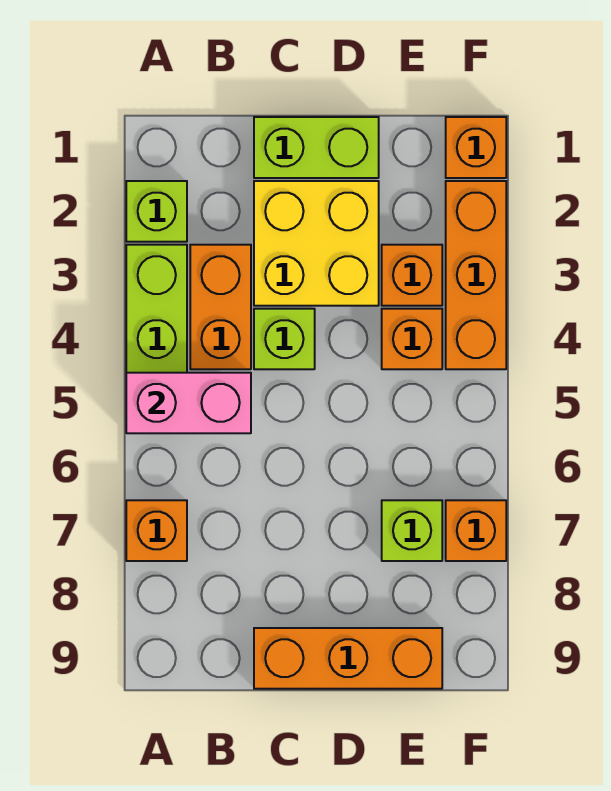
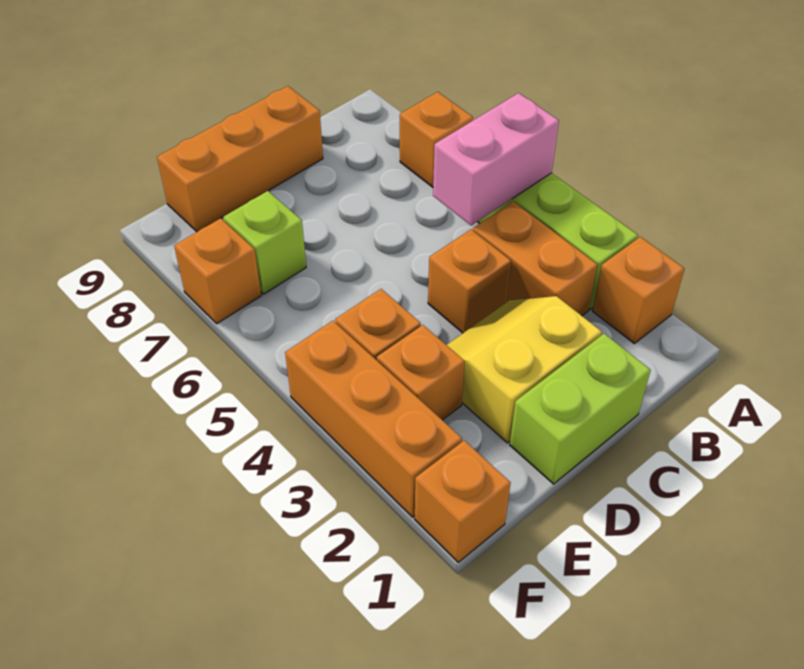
lime 1x1 brick [126,181,187,242] -> orange 1x1 brick [593,237,684,343]
yellow 2x2 brick [254,181,379,306] -> yellow 2x2 slope [447,296,602,443]
lime 1x1 brick [254,309,315,369] -> orange 1x1 brick [428,230,511,333]

